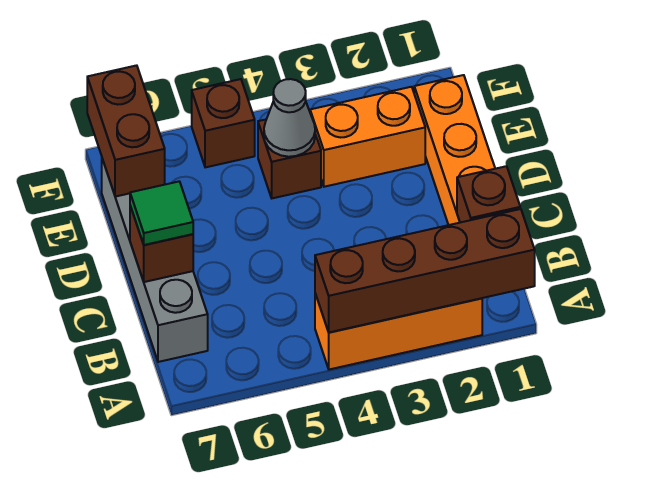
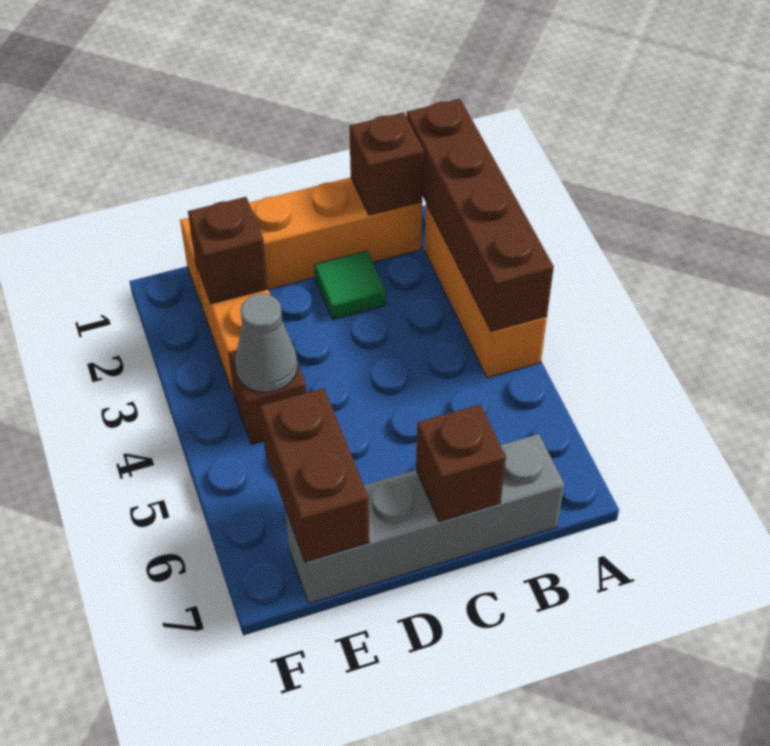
green 1x1 tile [130,181,193,245] -> green 1x1 tile moved to [314,251,386,320]
brown 1x2 brick [87,65,165,197] -> brown 1x2 brick turned to [260,388,369,562]
brown 1x1 brick [192,79,255,167] -> brown 1x1 brick moved to [188,197,268,304]

